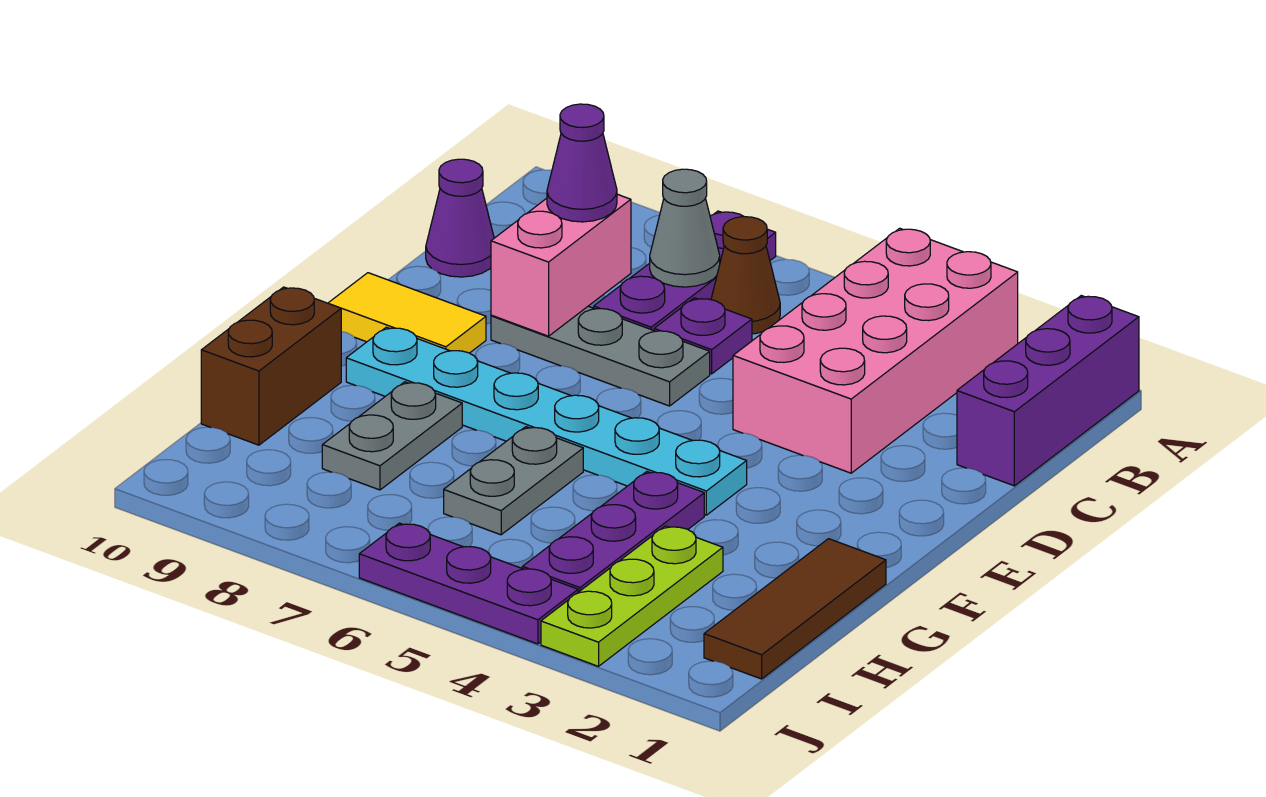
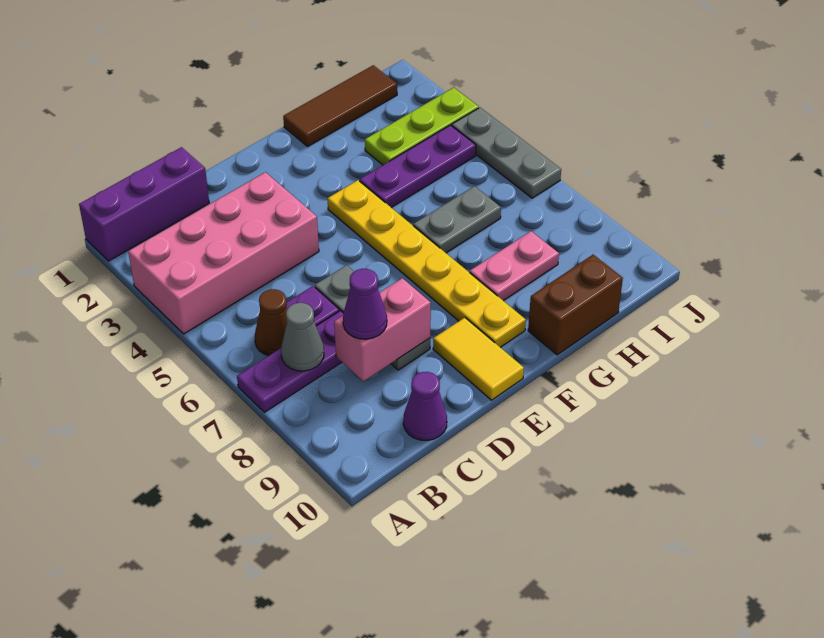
cyan 1x6 plate [346,327,747,515] -> yellow 1x6 plate [328,180,526,347]
grey 1x2 plate [322,382,462,490] -> pink 1x2 plate [470,231,559,301]
purple 1x3 plate [359,523,578,644] -> grey 1x3 plate [452,108,561,198]

